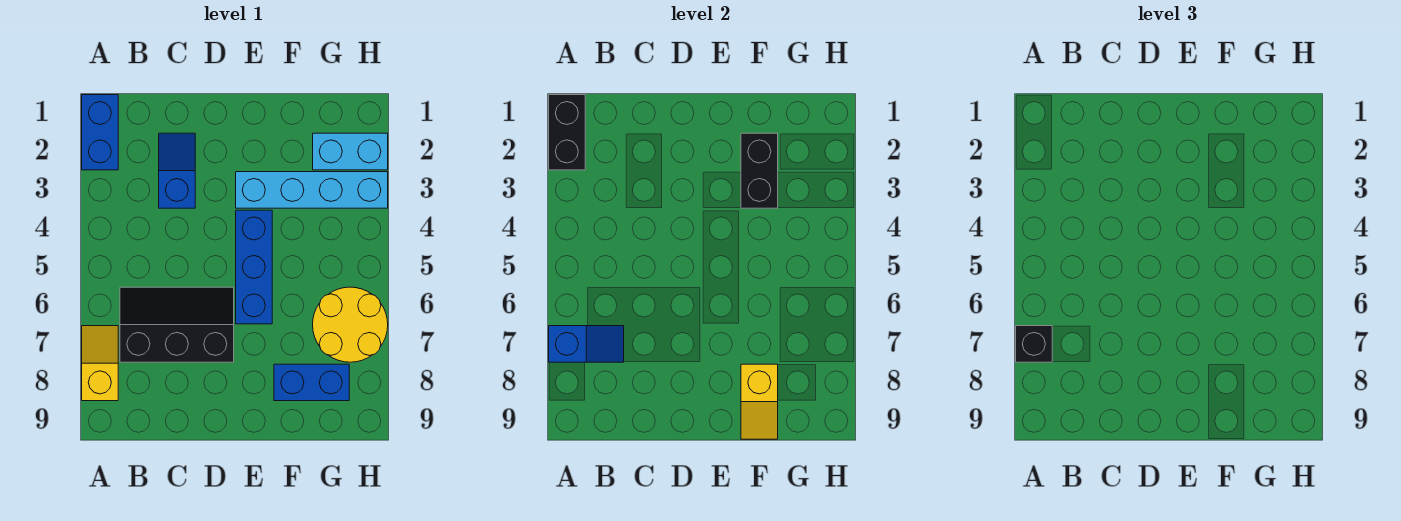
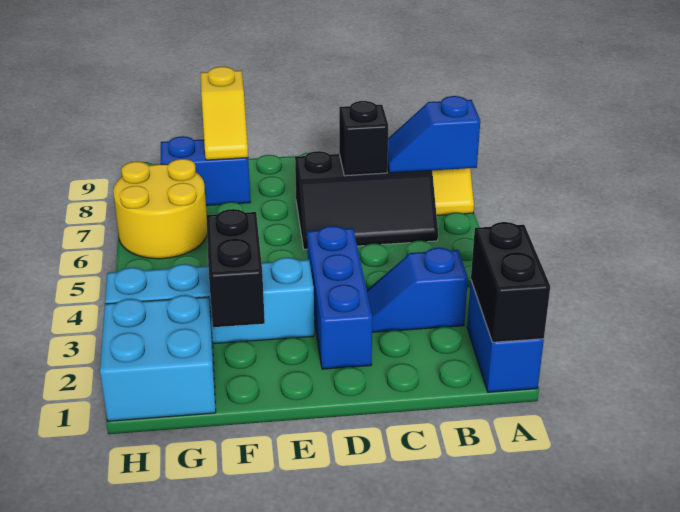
black 1x1 brick [1016,326,1052,362] -> black 1x1 brick moved to [339,101,388,176]
blue 1x2 slope [159,133,195,208] -> blue 1x2 slope turned to [367,248,468,332]
blue 1x3 brick [236,210,272,324] -> blue 1x3 brick moved to [307,226,372,369]
yellow 1x2 slope [741,364,778,439] -> yellow 1x2 slope turned to [200,67,248,160]
cyan 1x2 brick [313,133,388,170] -> cyan 2x2 brick [100,295,216,421]

